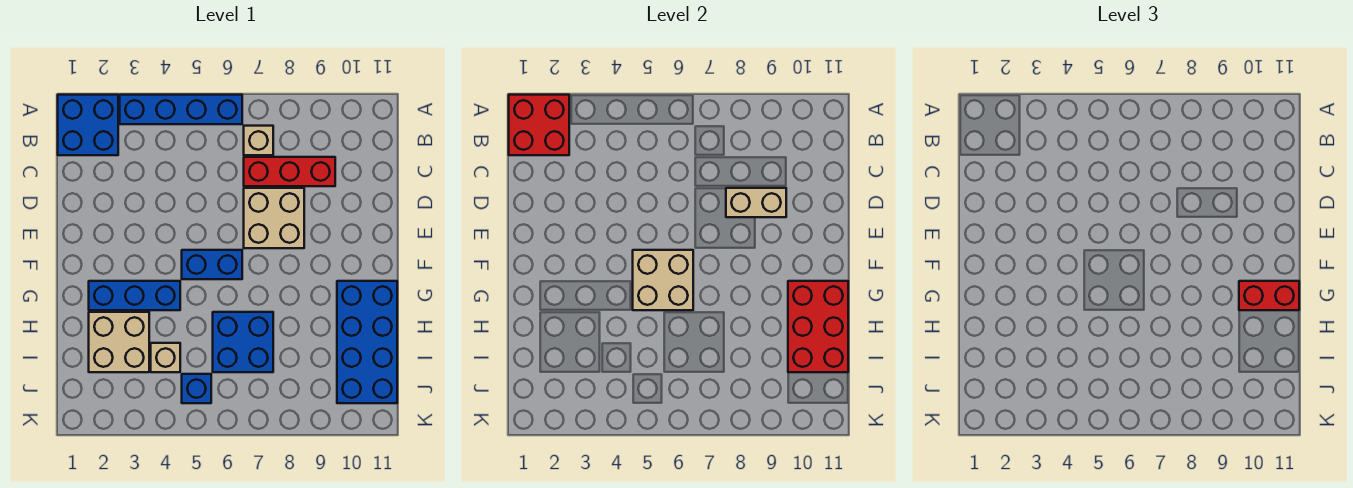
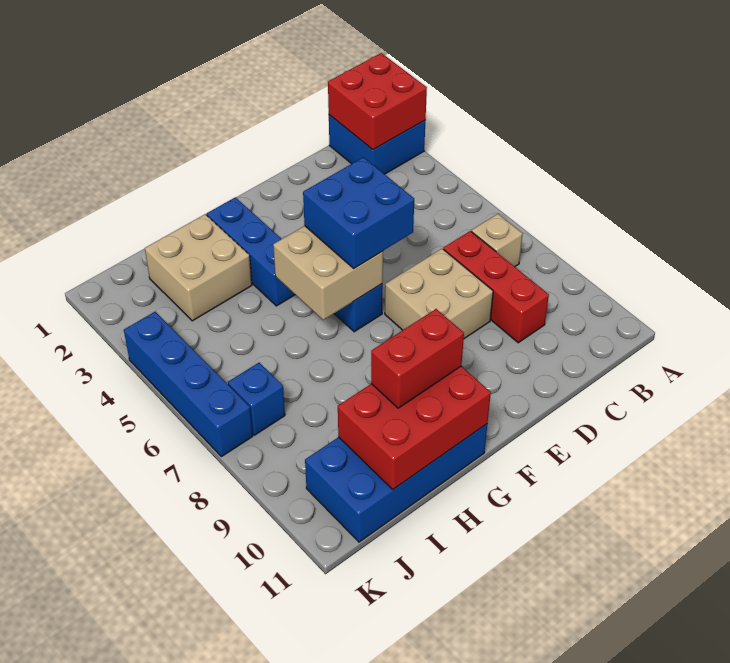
blue 1x4 brick [120,95,242,124] -> blue 1x4 brick moved to [124,312,253,457]
tan 1x2 brick [726,188,786,217] -> none
red 1x2 brick [1239,281,1299,310] -> red 1x2 brick turned to [371,309,464,408]
blue 2x2 brick [213,312,273,372] -> blue 2x2 brick moved to [303,157,414,268]
tan 1x1 brick [151,343,180,372] -> none
blue 1x1 brick [182,374,211,403] -> blue 1x1 brick moved to [228,363,285,435]

